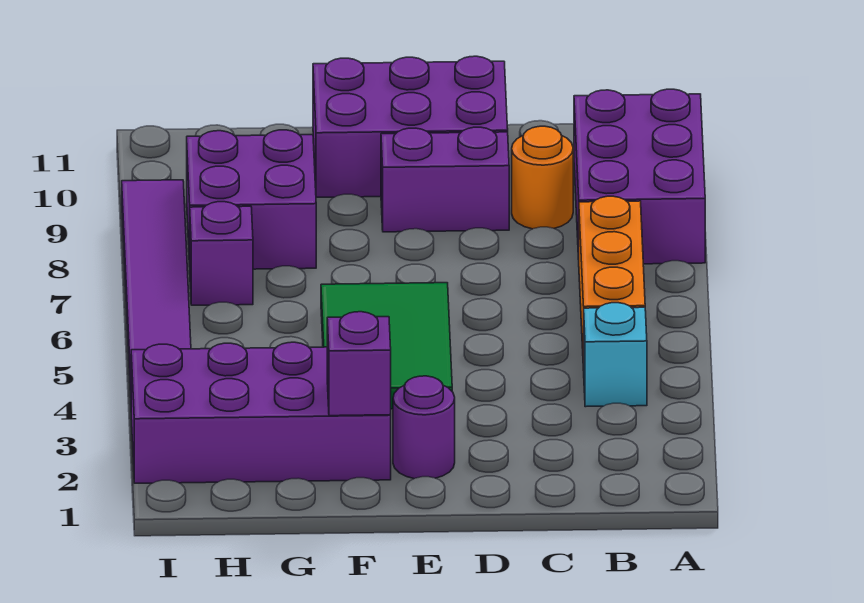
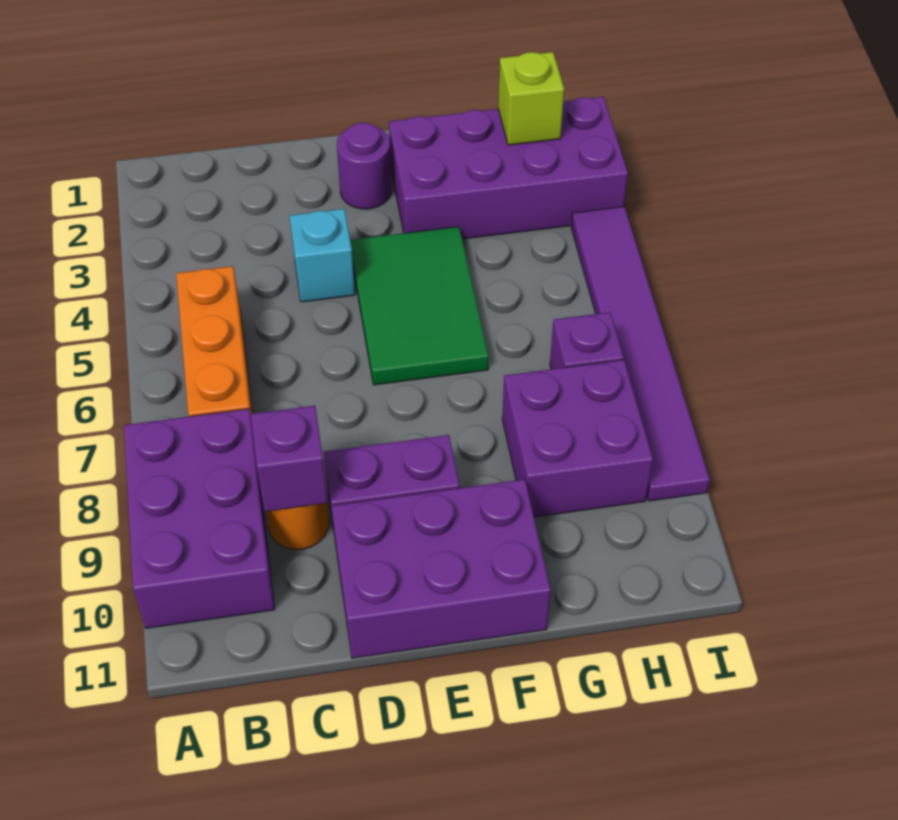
cyan 1x1 brick [584,303,647,407] -> cyan 1x1 brick moved to [290,209,355,302]
purple 1x1 brick [327,312,391,416] -> purple 1x1 brick moved to [251,406,328,512]
none -> lime 1x1 brick [498,52,564,145]

